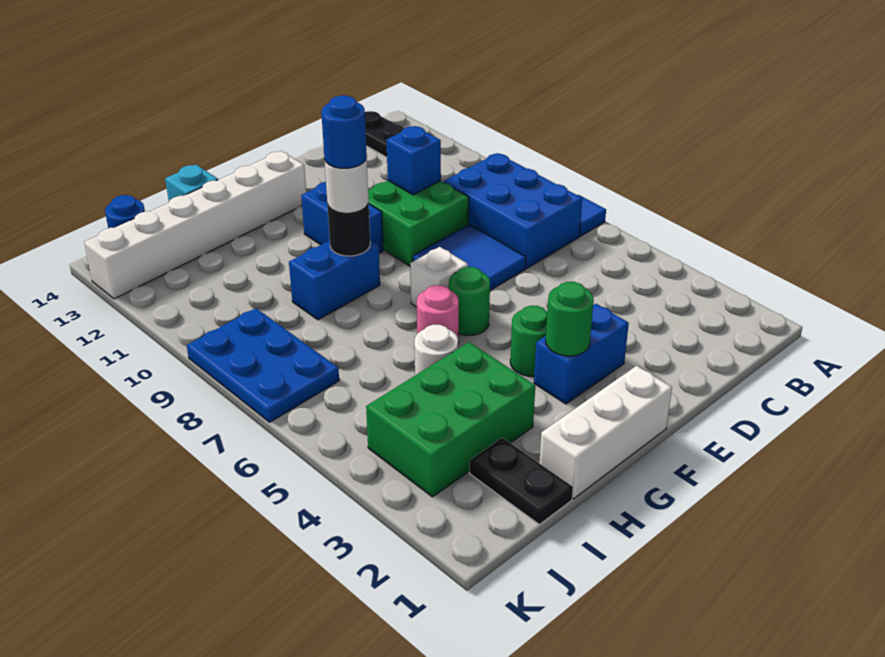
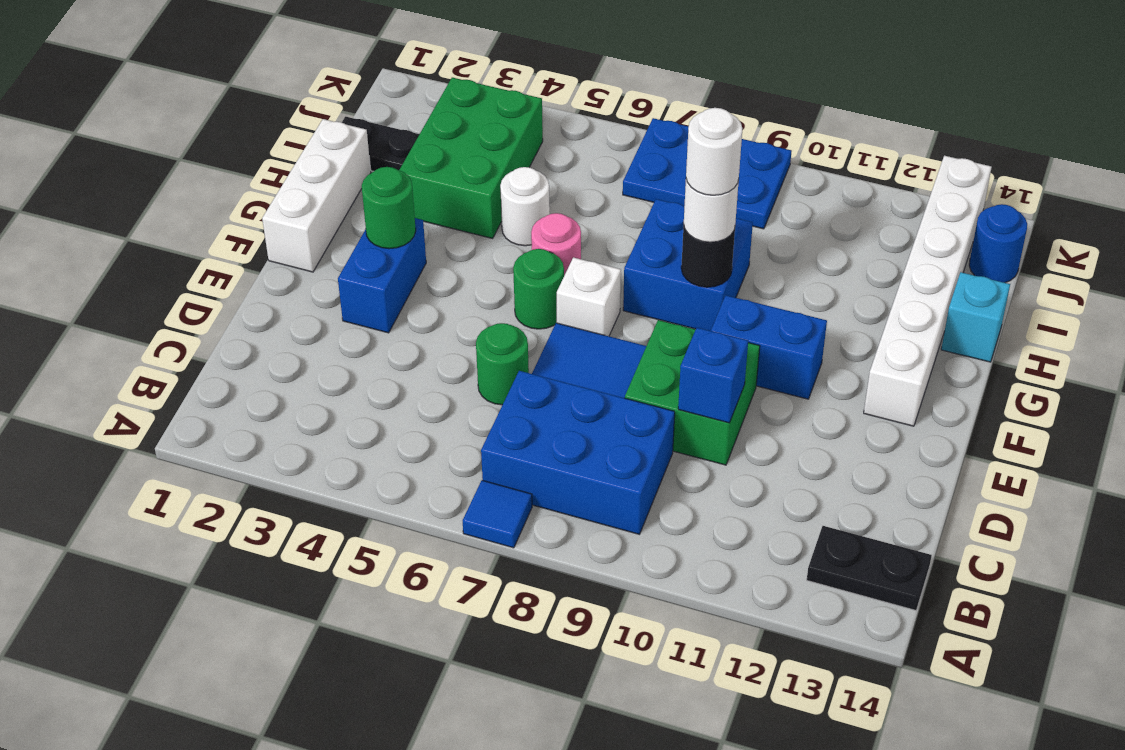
green 1x1 round brick [510,306,547,376] -> green 1x1 round brick moved to [476,323,529,405]
blue 1x2 brick [289,240,380,320] -> blue 2x2 brick [623,199,753,331]
blue 1x1 round brick [321,96,367,168] -> white 1x1 round brick [686,108,742,195]

